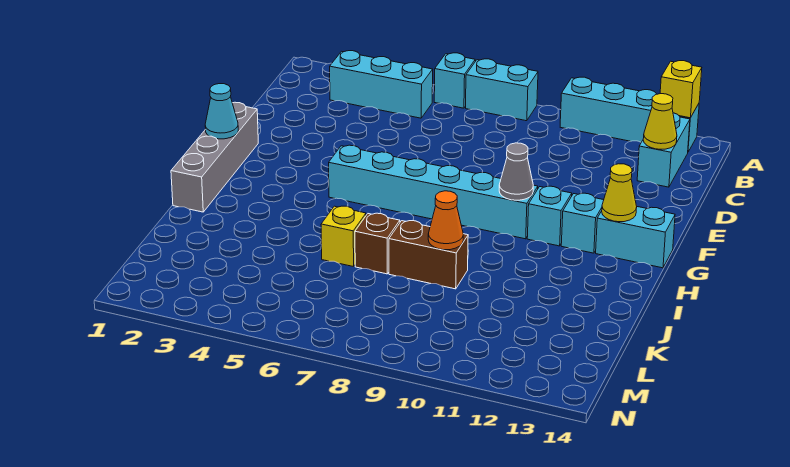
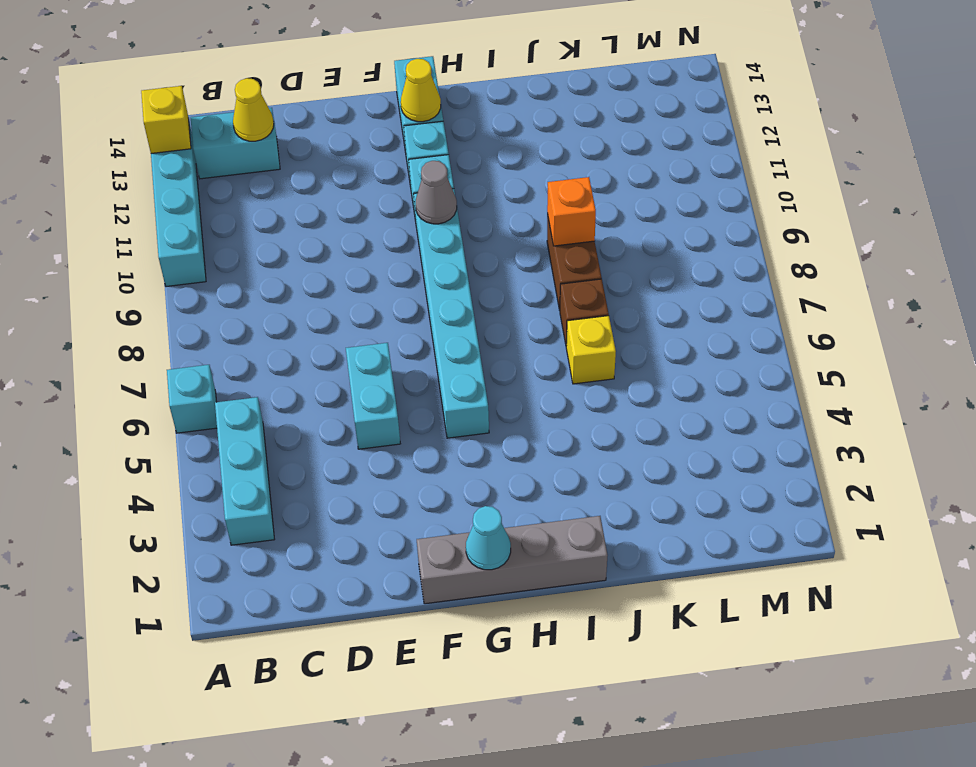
cyan 1x2 brick [466,59,538,121] -> cyan 1x2 brick moved to [346,343,400,449]
orange 1x1 cone [428,191,463,250] -> orange 1x1 brick [547,177,596,246]

